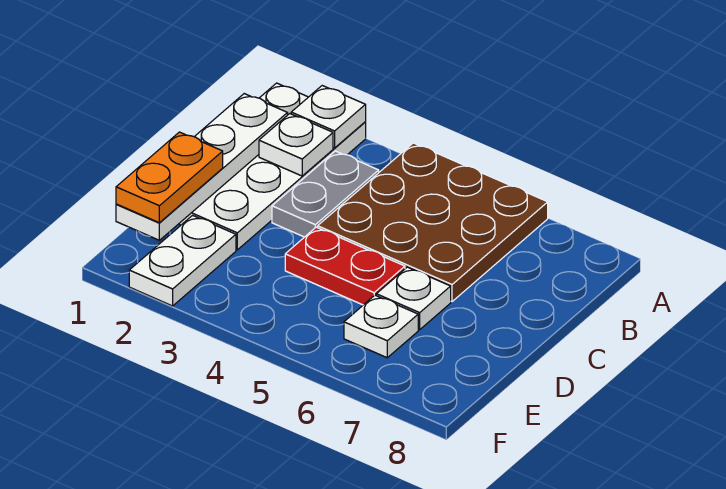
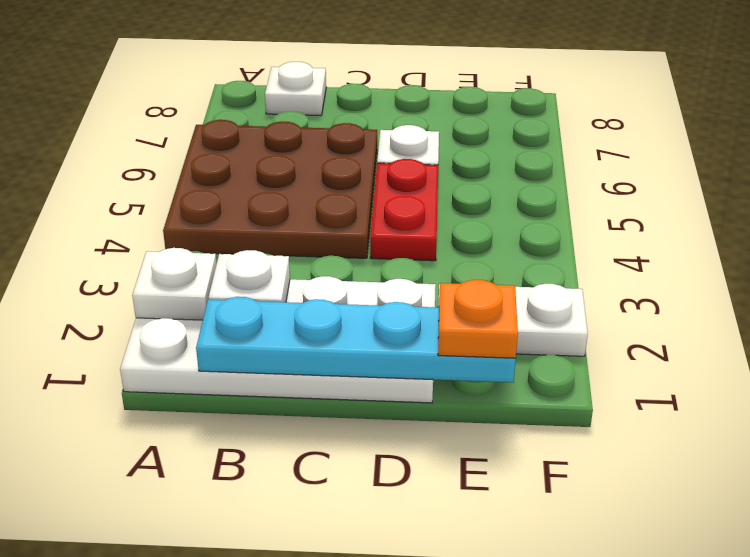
white 1x4 plate [116,94,288,240] -> cyan 1x4 plate [196,297,516,382]
grey 1x2 plate [272,151,379,237] -> none
orange 1x2 plate [116,132,223,223] -> orange 1x1 plate [438,280,518,358]
white 1x1 plate [344,295,418,358] -> white 1x1 plate moved to [265,62,326,115]

